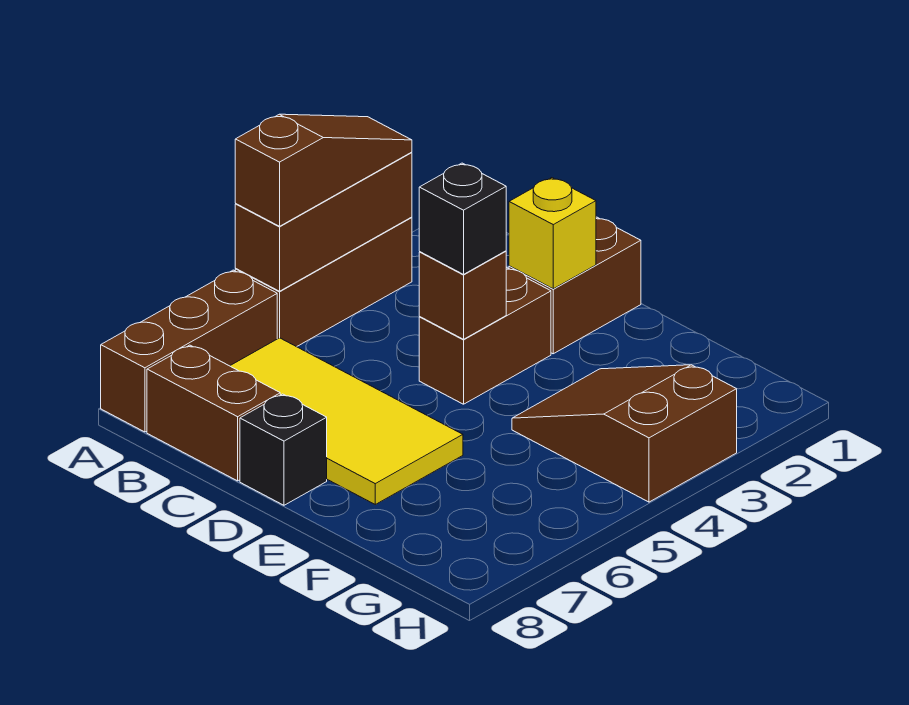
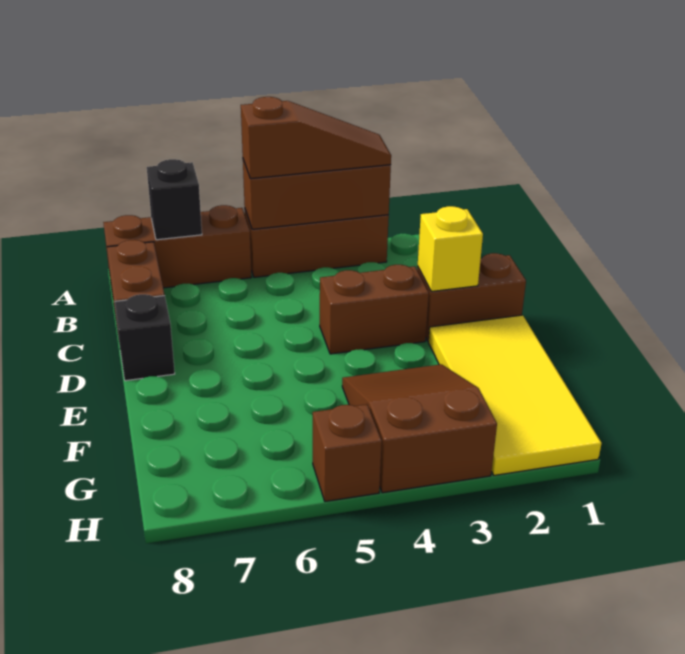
yellow 2x4 tile [230,338,463,504] -> yellow 2x4 tile moved to [428,315,602,475]
brown 1x1 brick [419,251,506,339] -> brown 1x1 brick moved to [313,404,382,502]
black 1x1 brick [419,163,506,274] -> black 1x1 brick moved to [147,159,202,240]

